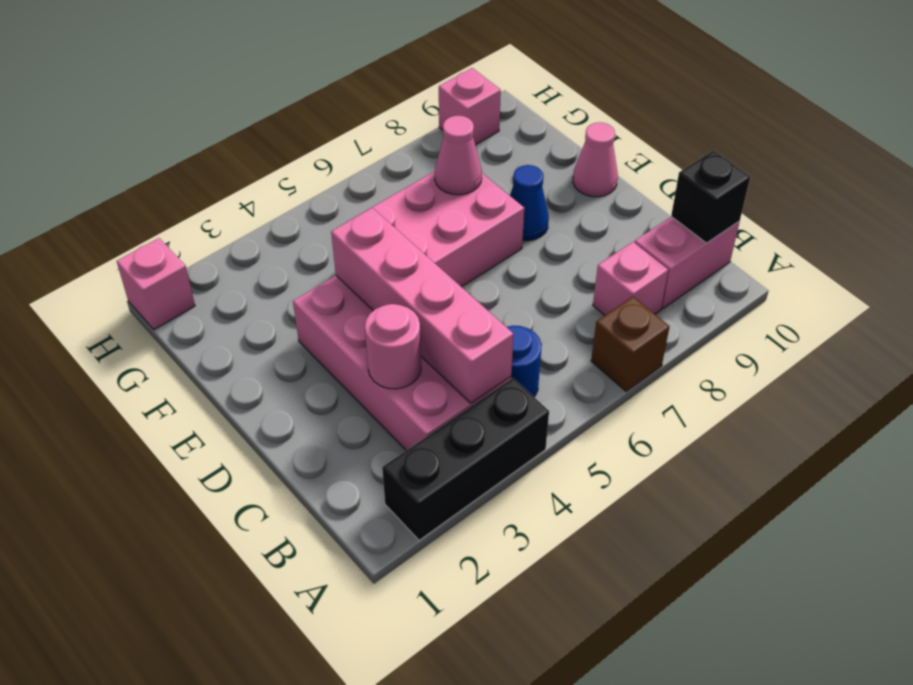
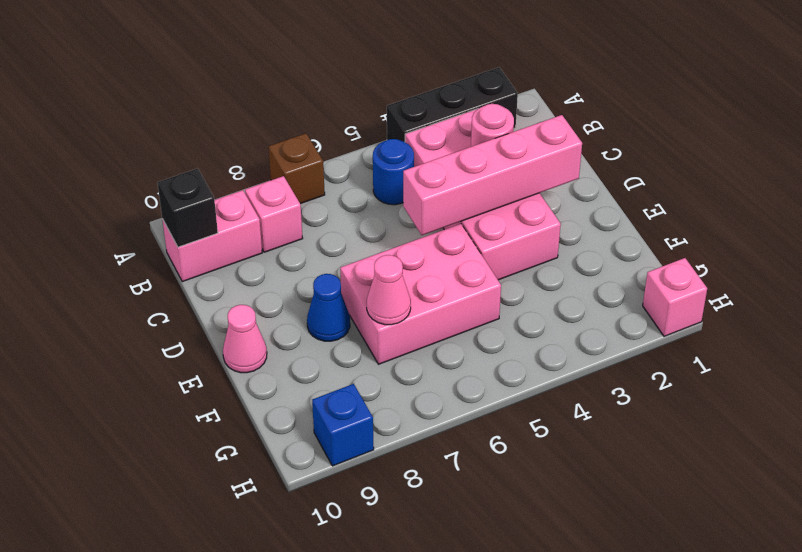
pink 1x4 brick [331,208,513,403] -> pink 1x4 brick turned to [403,115,582,235]
pink 1x1 brick [439,68,501,145] -> blue 1x1 brick [312,384,374,466]

